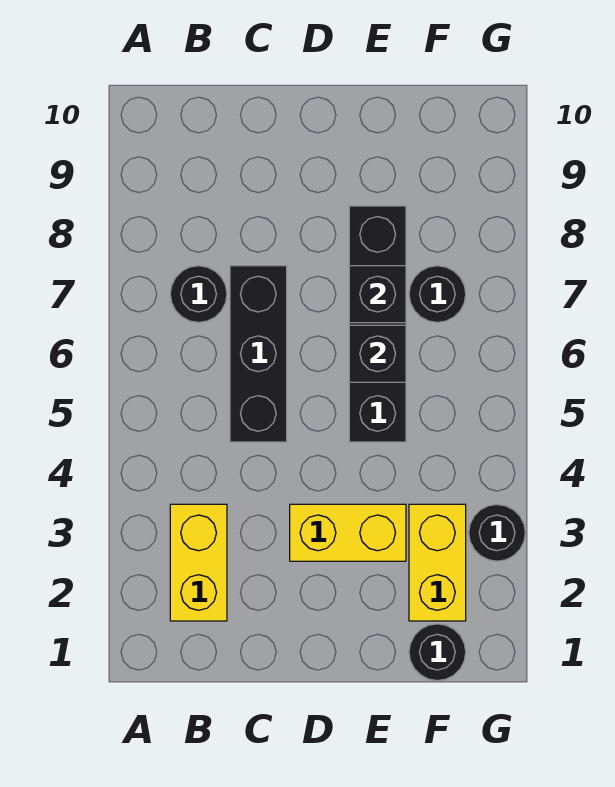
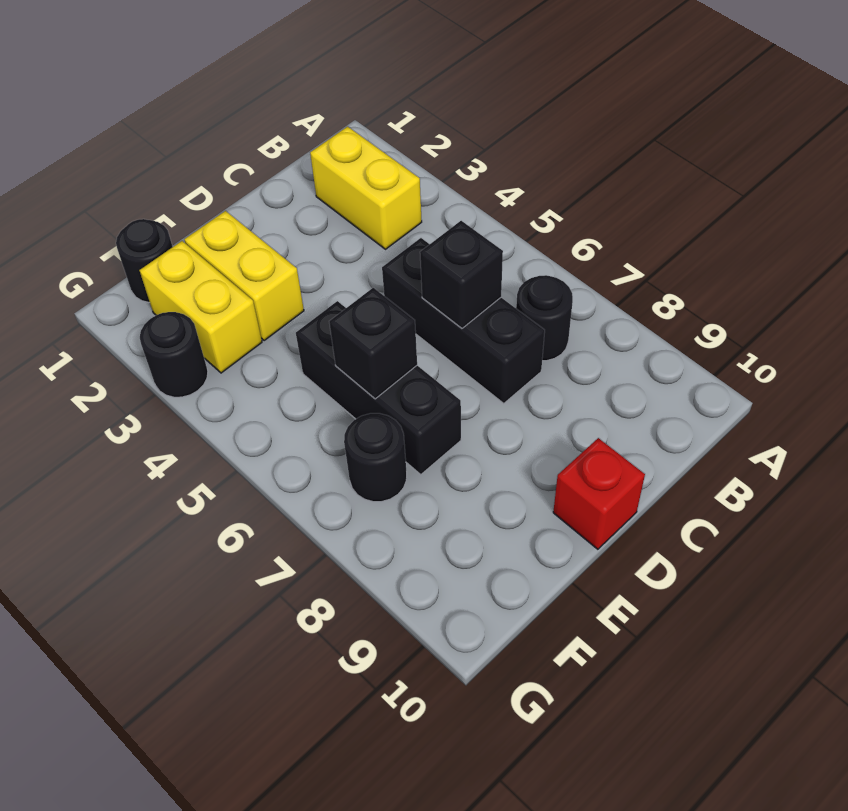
yellow 1x2 brick [290,504,406,561] -> yellow 1x2 brick turned to [184,211,304,341]
none -> red 1x1 brick [553,438,645,549]
black 1x4 brick [349,206,406,442] -> black 1x3 brick [296,301,461,475]
black 1x1 brick [349,266,406,323] -> black 1x1 brick moved to [420,221,503,328]

